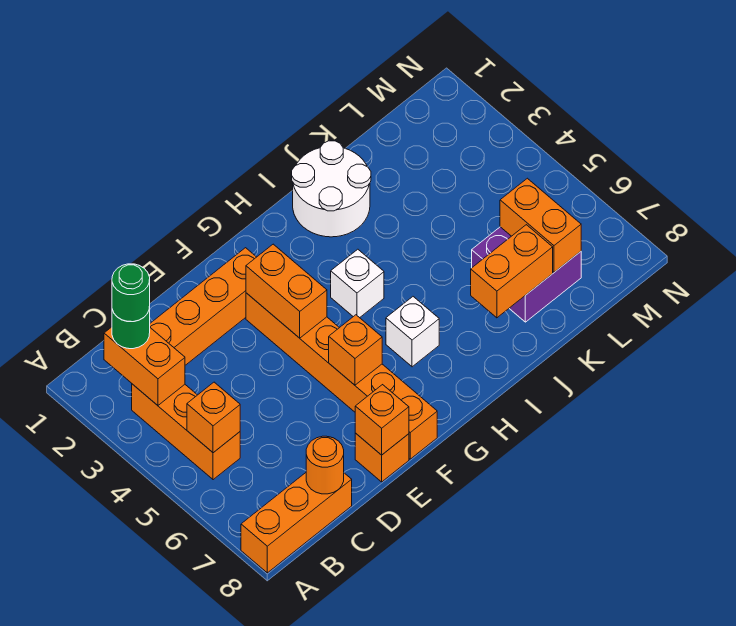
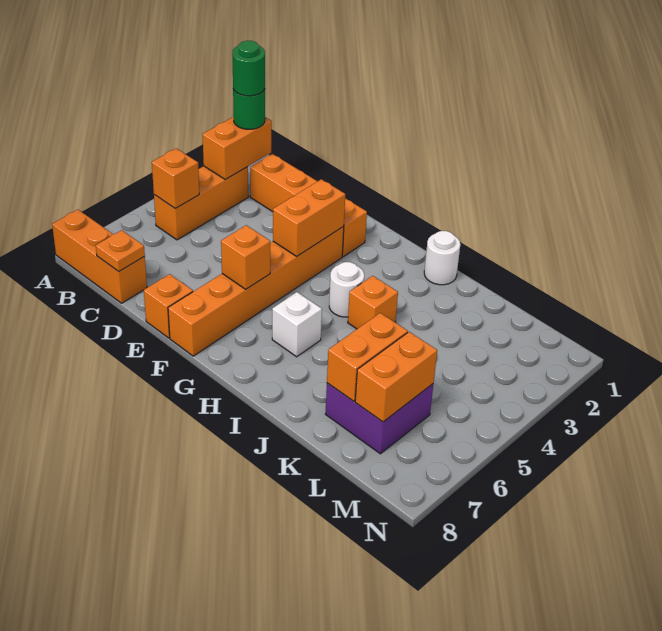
orange 1x1 round brick [306,436,344,494] -> orange 1x1 plate [96,230,145,271]
orange 1x1 brick [355,385,409,455] -> orange 1x1 brick moved to [348,276,398,329]
white 1x1 brick [331,249,384,318] -> white 1x1 round brick [329,262,364,317]
white 2x2 round brick [292,141,371,237] -> white 1x1 round brick [424,231,460,285]
orange 1x2 brick [471,225,553,318] -> orange 1x2 brick turned to [327,313,408,401]

